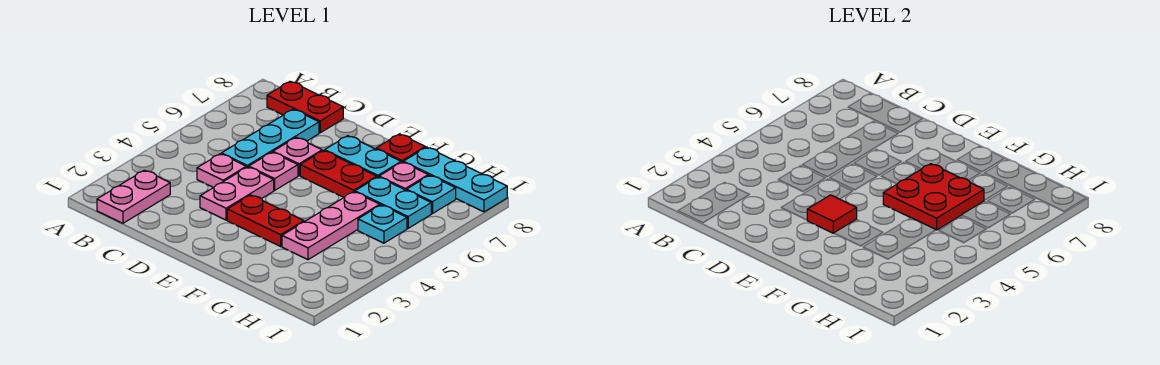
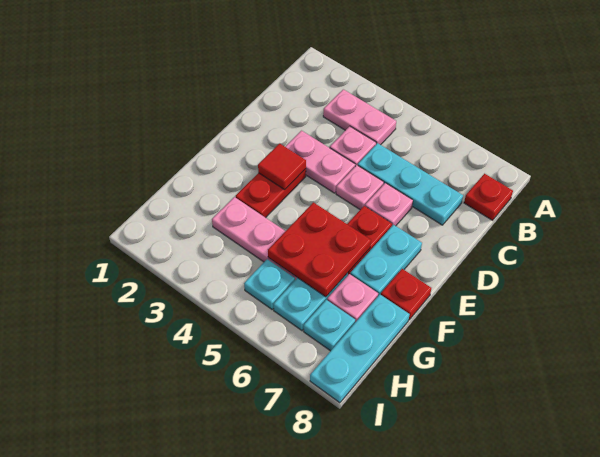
pink 1x2 plate [97,170,170,223] -> pink 1x2 plate moved to [323,89,396,145]
red 1x2 plate [267,81,343,133] -> red 1x1 plate [464,174,513,220]

